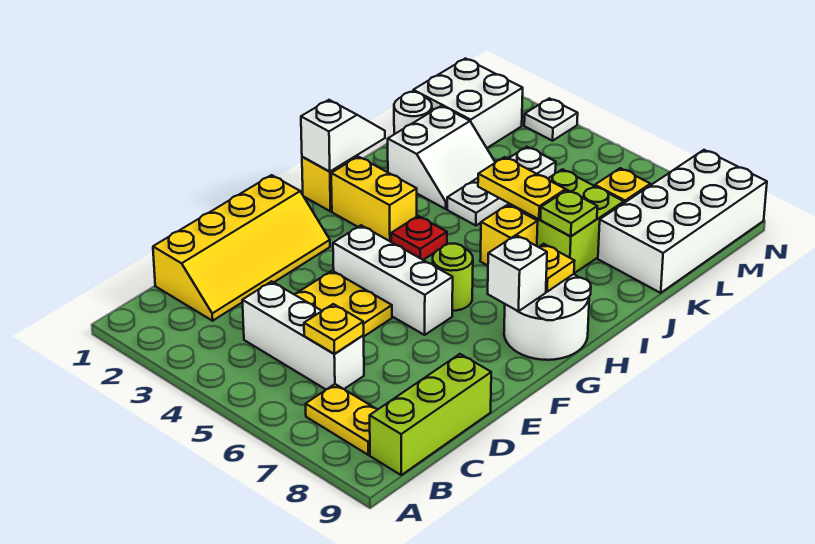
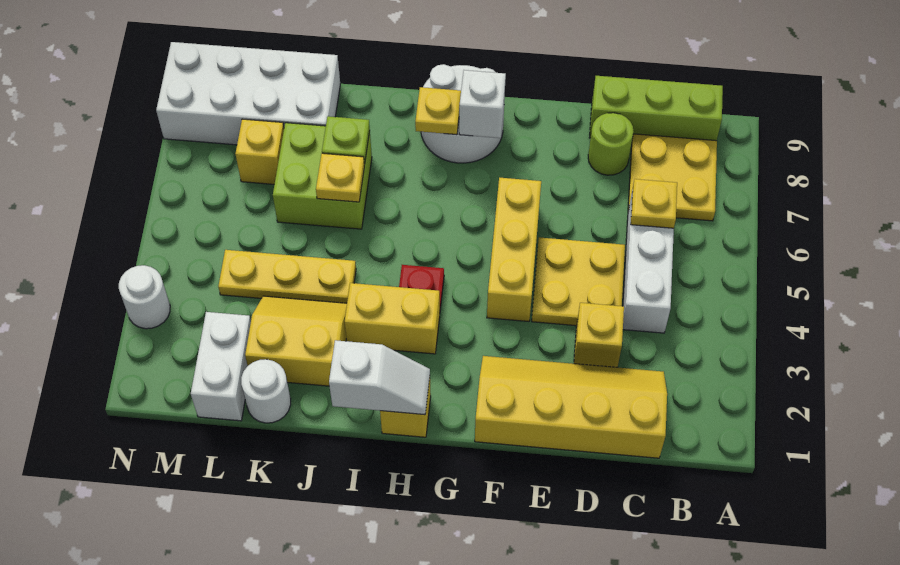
yellow 1x2 plate [306,384,377,455] -> yellow 2x2 plate [628,134,717,221]
white 1x3 brick [333,225,453,335] -> yellow 1x3 brick [487,178,541,322]
lime 1x1 round brick [433,244,473,311] -> lime 1x1 round brick moved to [588,113,634,175]
white 1x2 slope [301,100,385,172] -> white 1x2 slope turned to [329,340,430,415]
yellow 1x2 brick [331,157,417,242] -> yellow 1x2 brick turned to [345,283,440,354]
yellow 1x1 brick [480,205,538,266] -> yellow 1x1 brick moved to [574,303,624,367]
white 2x2 slope [388,106,495,209] -> yellow 2x2 slope [245,296,347,386]
white 1x3 plate [447,147,556,226] -> yellow 1x3 plate [218,250,356,303]
yellow 1x2 plate [478,157,566,219] -> yellow 1x1 plate [316,153,364,202]
white 2x2 brick [413,58,523,148] -> white 1x2 brick [191,312,251,421]
white 1x1 plate [524,98,578,141] -> white 1x1 round brick [119,265,170,329]

